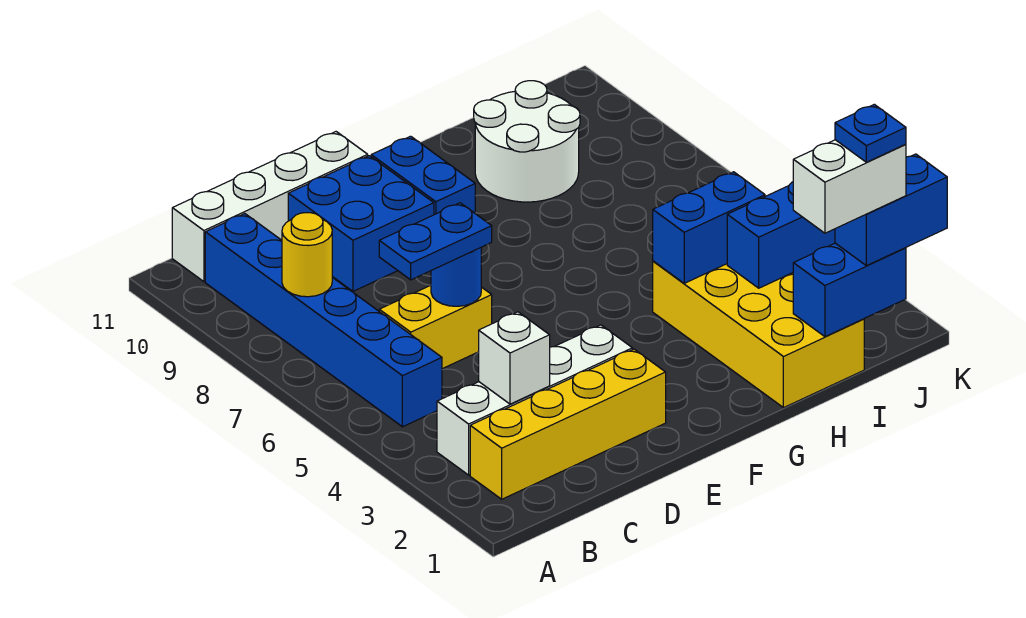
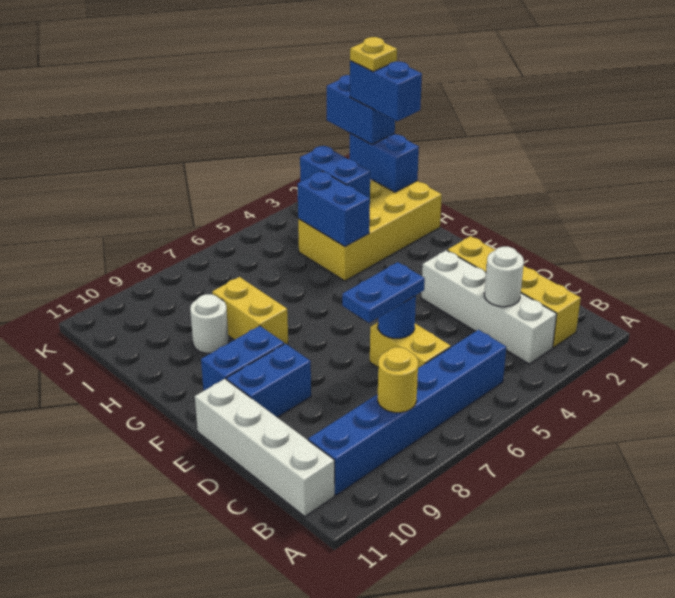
white 1x1 brick [479,312,550,404] -> white 1x1 round brick [484,247,524,307]
blue 1x2 plate [379,203,492,280] -> blue 1x2 plate turned to [342,262,425,323]
blue 2x2 brick [288,156,434,291] -> blue 1x2 brick [226,344,311,417]
none -> yellow 1x2 brick [212,277,288,344]
white 2x2 round brick [474,81,580,202] -> white 1x1 round brick [190,294,229,353]
white 1x2 brick [793,140,906,233] -> blue 1x2 brick [350,61,422,121]
blue 1x1 plate [835,104,906,162] -> yellow 1x1 plate [350,37,397,72]

